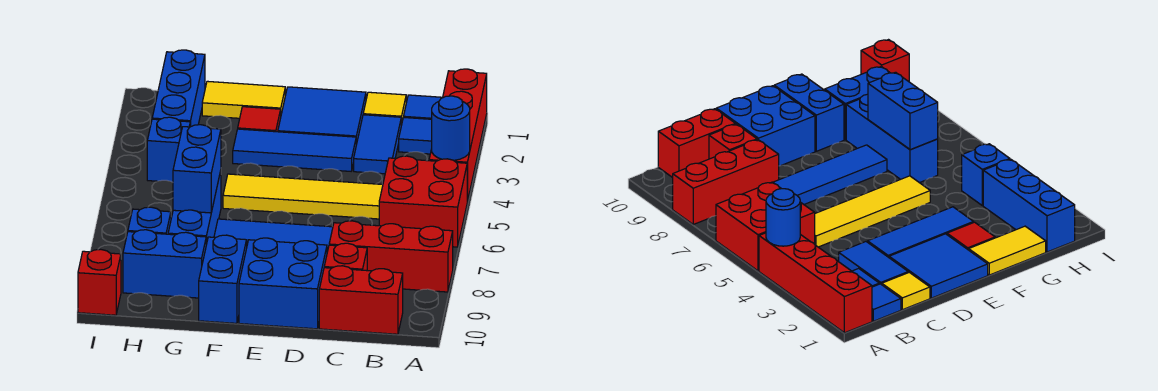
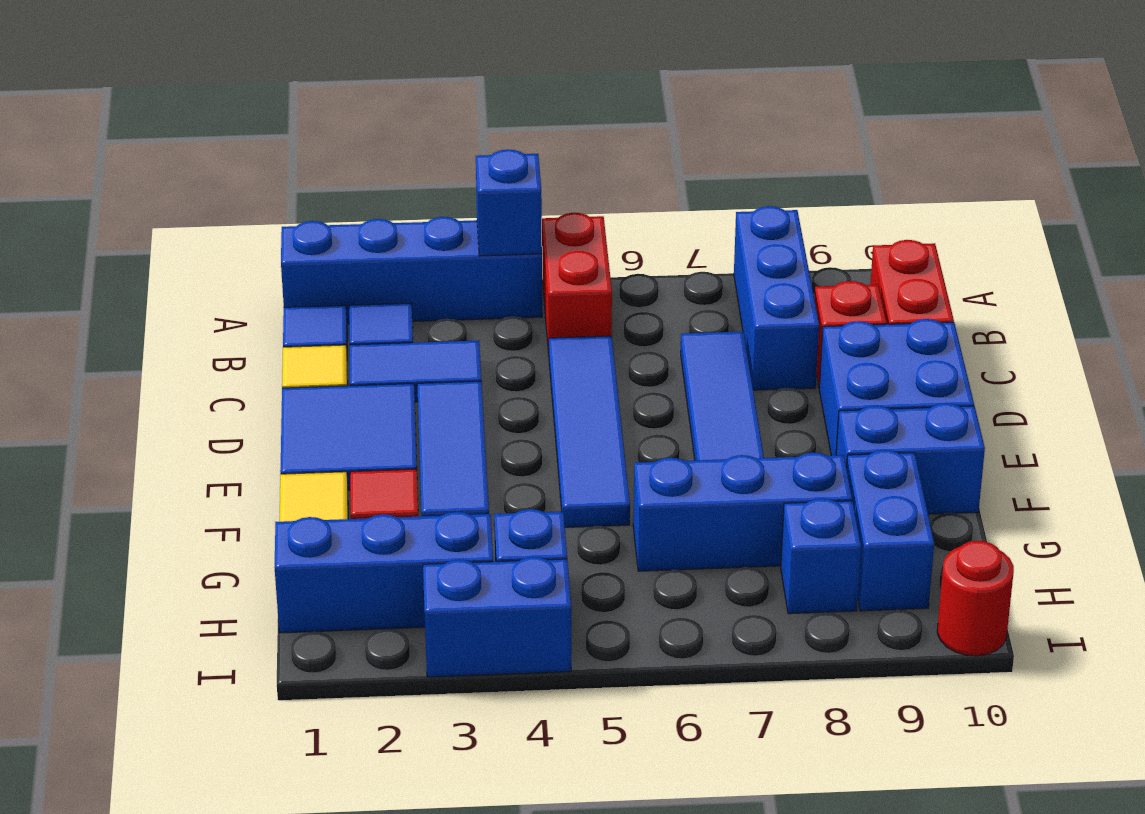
red 1x4 brick [429,69,487,202] -> blue 1x4 brick [281,217,542,324]
blue 1x1 round brick [432,96,470,160] -> blue 1x1 brick [476,149,542,256]
red 2x2 brick [379,156,467,247] -> red 1x2 brick [542,213,612,354]
red 1x3 brick [329,221,453,292] -> blue 1x3 brick [734,206,819,390]
yellow 1x4 tile [223,174,383,219] -> blue 1x4 tile [549,336,630,528]
blue 1x2 brick [173,125,221,213] -> blue 1x2 brick moved to [423,557,571,677]
red 1x1 brick [78,249,121,315] -> red 1x1 round brick [937,541,1014,656]

